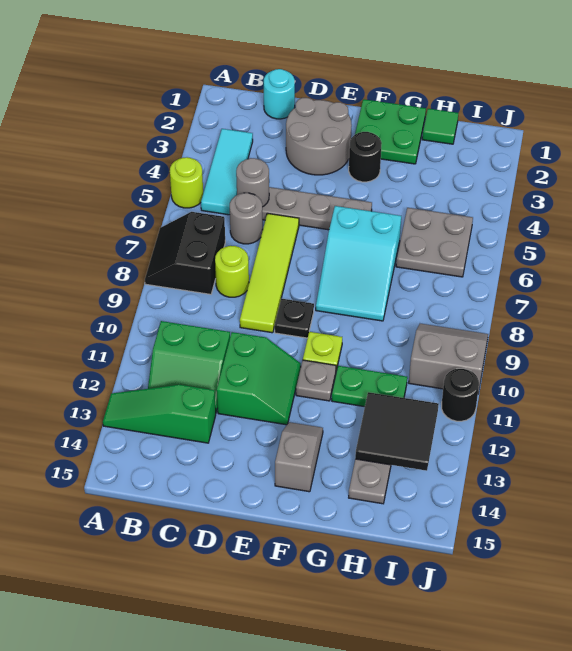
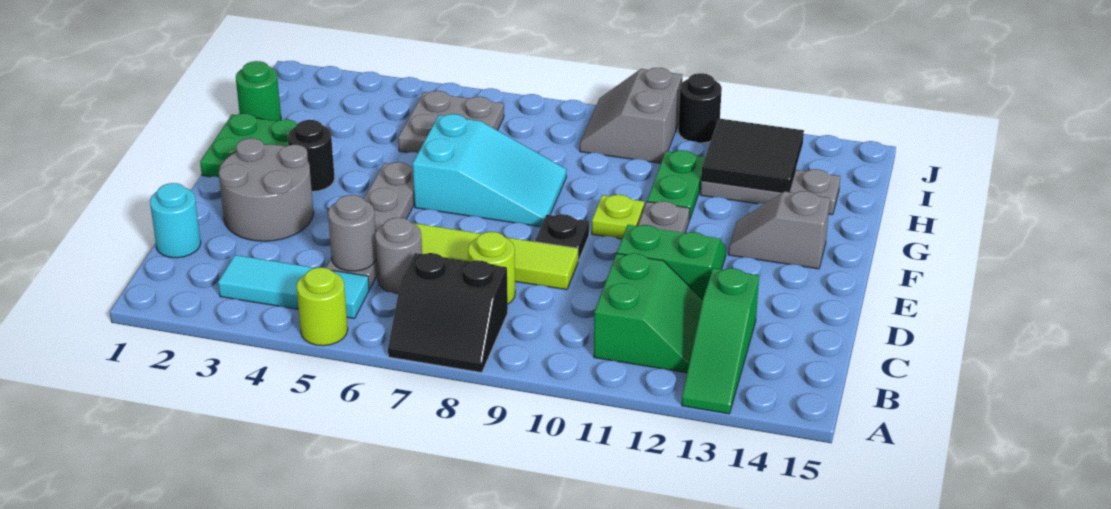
green 1x1 tile [422,109,458,144] -> green 1x1 round brick [236,61,281,121]

